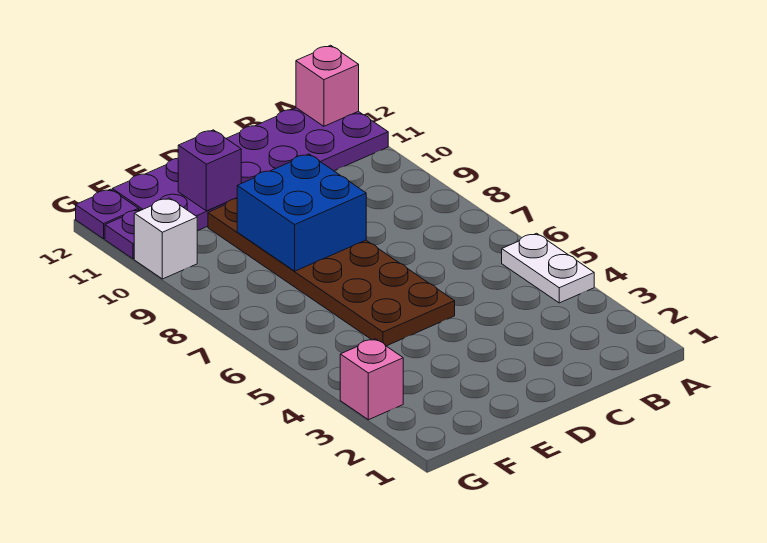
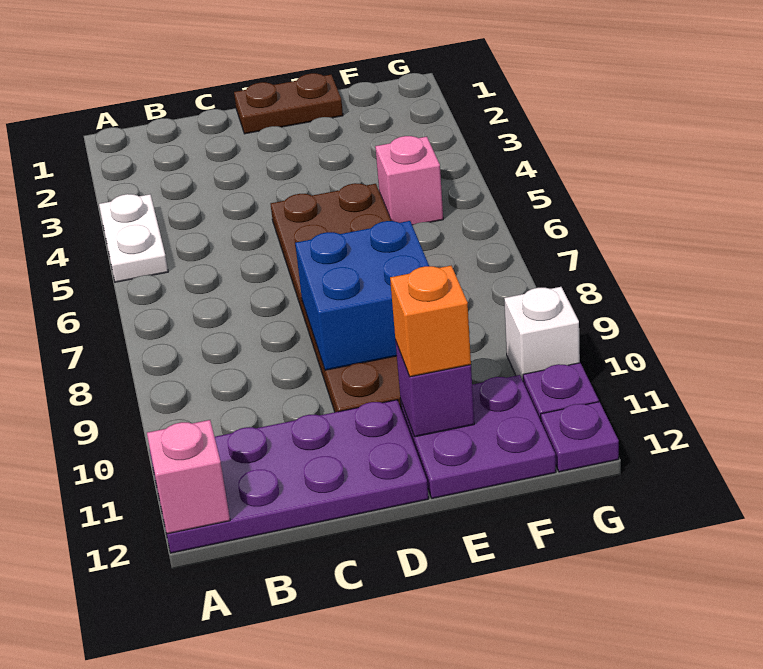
none -> brown 1x2 plate [234,73,343,134]
none -> orange 1x1 brick [390,266,471,377]
pink 1x1 brick [340,339,403,420] -> pink 1x1 brick moved to [375,136,443,225]

